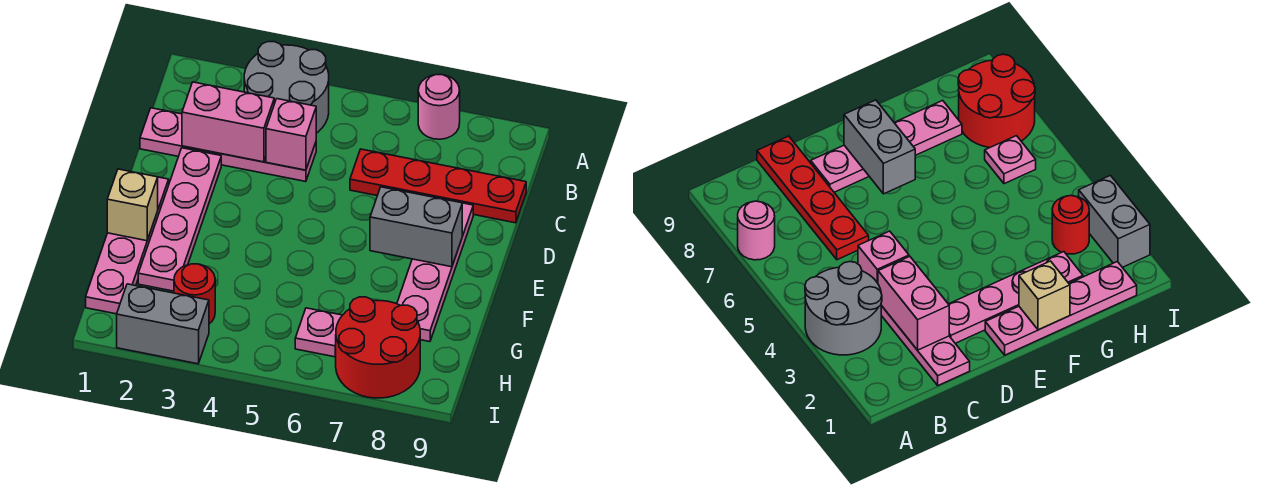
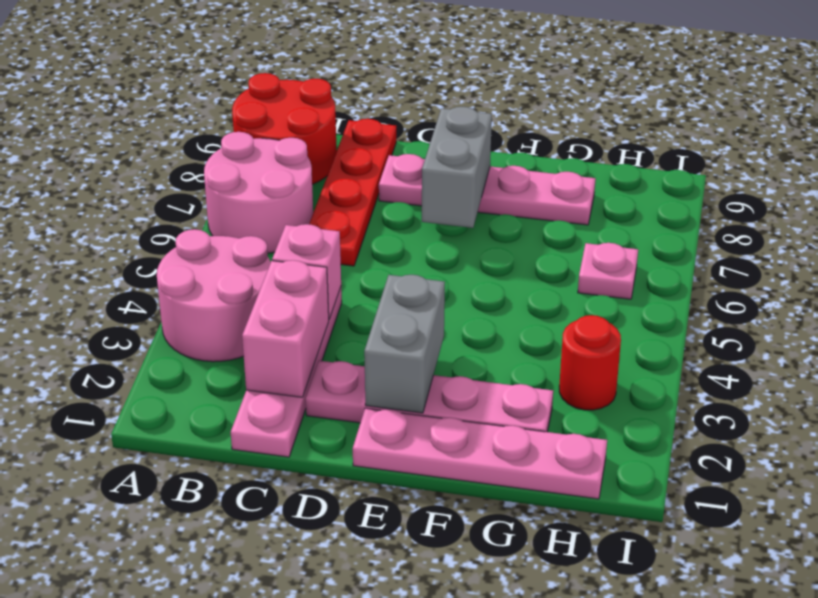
grey 2x2 round brick [244,42,329,133] -> pink 2x2 round brick [157,229,271,362]
pink 1x1 round brick [418,75,460,139] -> pink 2x2 round brick [204,132,313,253]
tan 1x1 brick [107,169,158,241] -> none
red 2x2 round brick [335,297,420,398] -> red 2x2 round brick moved to [232,73,337,184]
grey 1x2 brick [117,284,209,364] -> grey 1x2 brick moved to [364,275,445,413]

